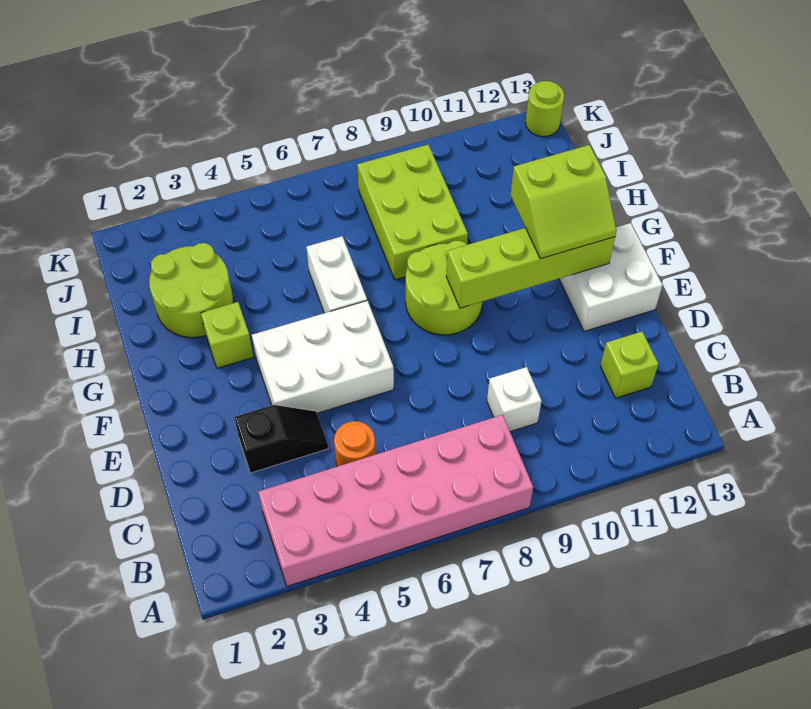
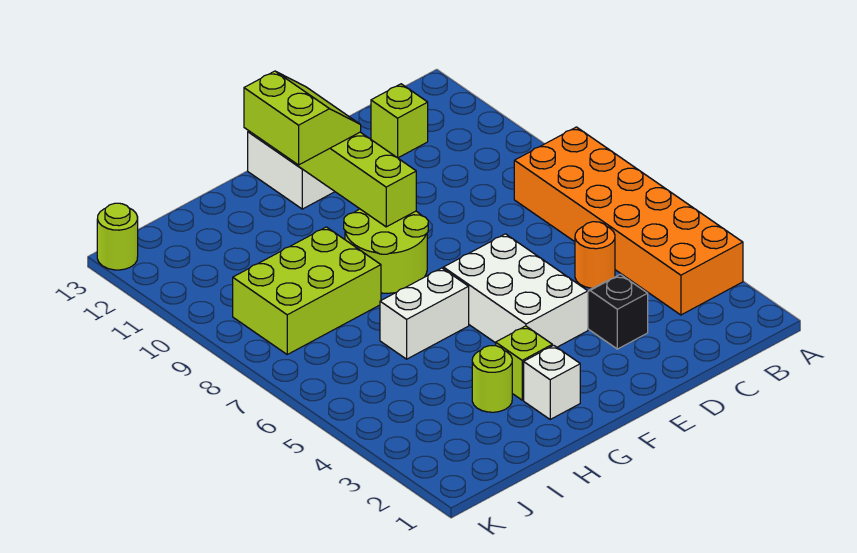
pink 2x6 brick [258,415,533,586] -> orange 2x6 brick [514,127,743,315]
white 1x1 brick [487,367,541,432] -> white 1x1 brick moved to [524,345,580,419]
lime 2x2 round brick [149,243,233,338] -> lime 1x1 round brick [472,346,512,412]

